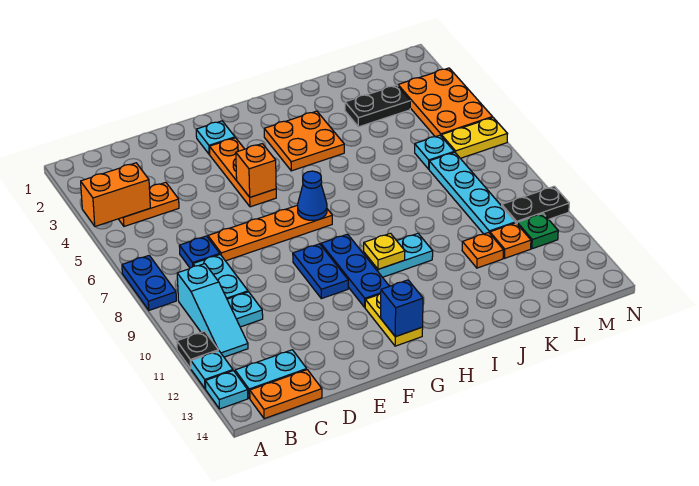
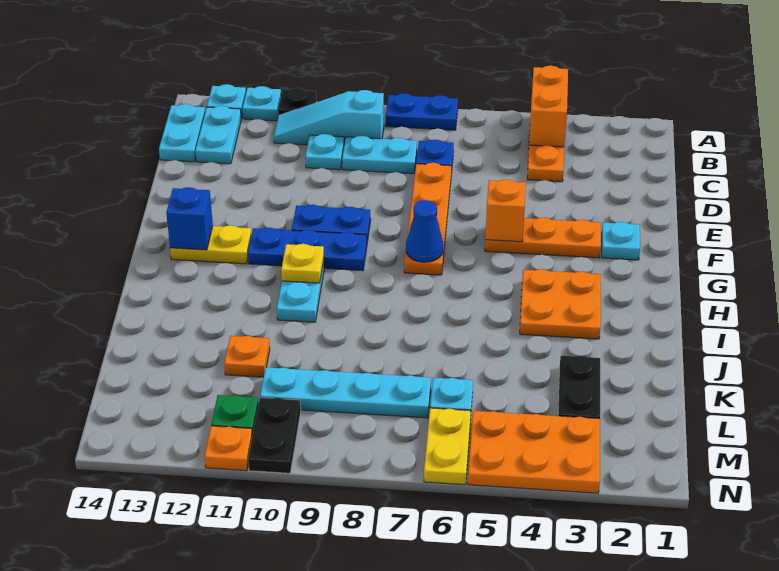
orange 1x2 plate [250,370,322,419] -> cyan 1x2 plate [159,104,205,162]
orange 1x1 plate [490,223,531,258] -> orange 1x1 plate moved to [205,426,252,471]

